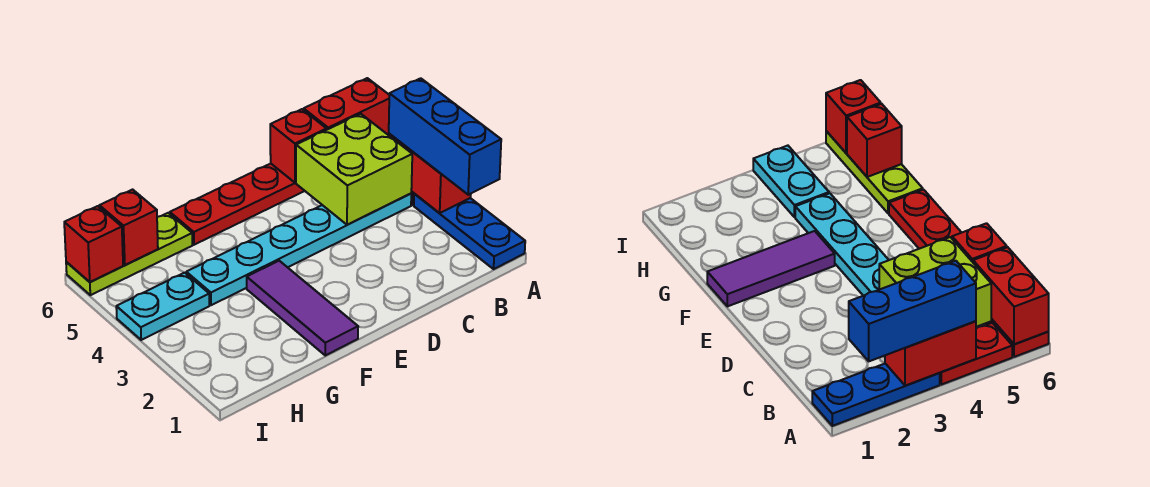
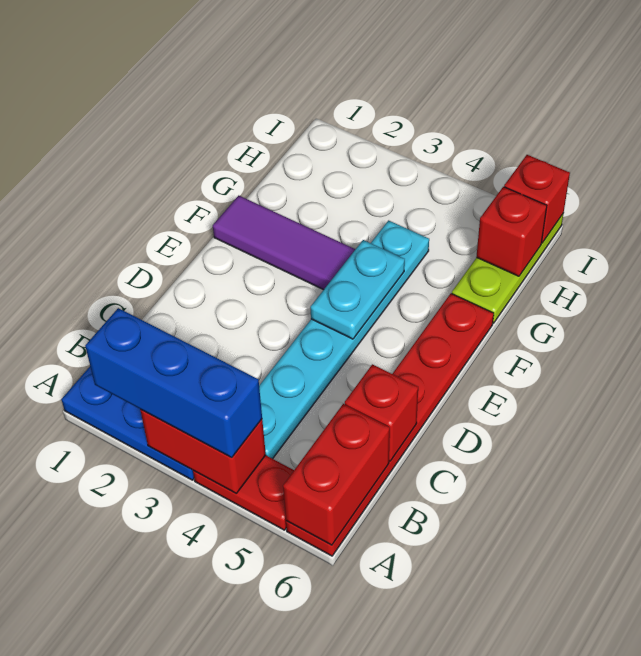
lime 2x2 brick [296,114,412,225] -> none
cyan 1x2 plate [116,273,209,340] -> cyan 1x2 plate moved to [310,240,405,339]

